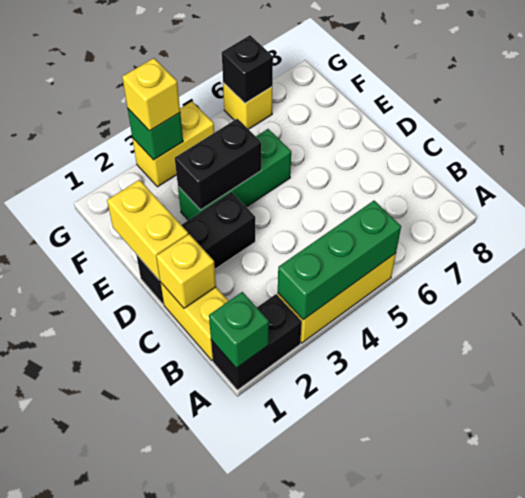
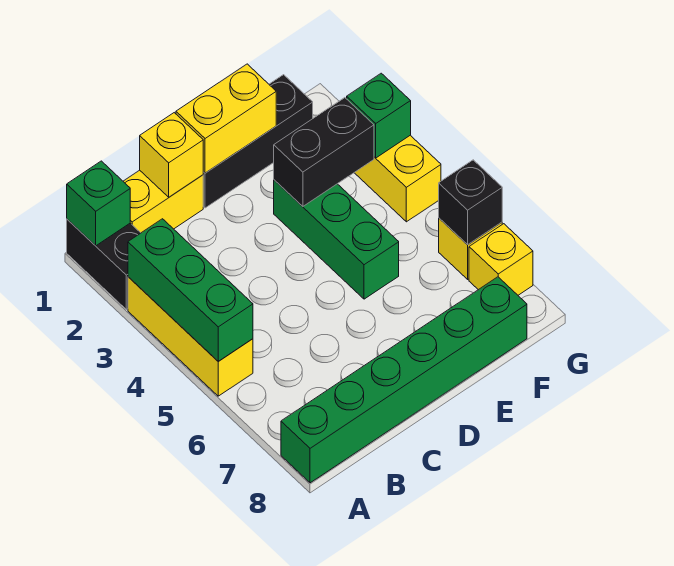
none -> green 1x6 brick [281,277,527,483]
black 1x3 brick [136,192,255,304] -> black 1x3 brick turned to [203,75,313,208]
black 1x2 brick [175,119,261,210] -> black 1x2 brick turned to [274,98,374,206]
yellow 1x1 brick [122,58,180,131] -> yellow 1x1 brick moved to [469,224,533,295]

